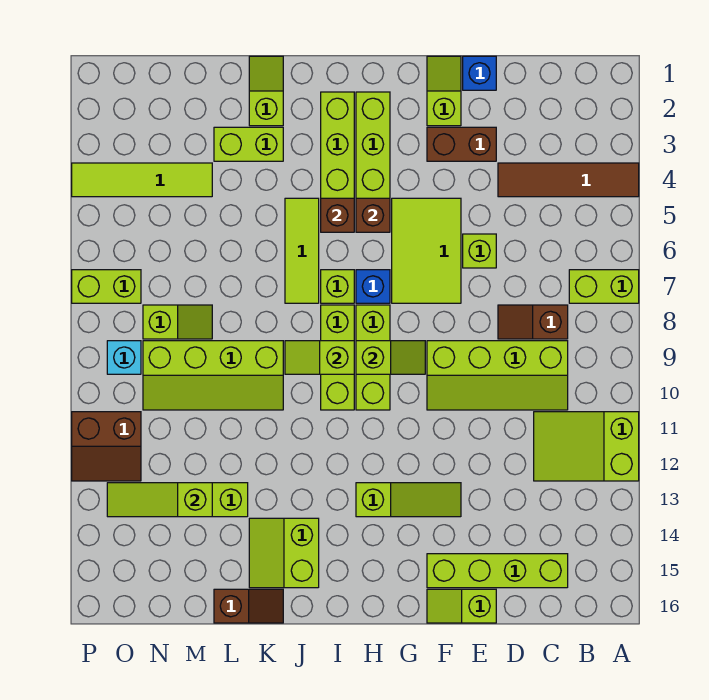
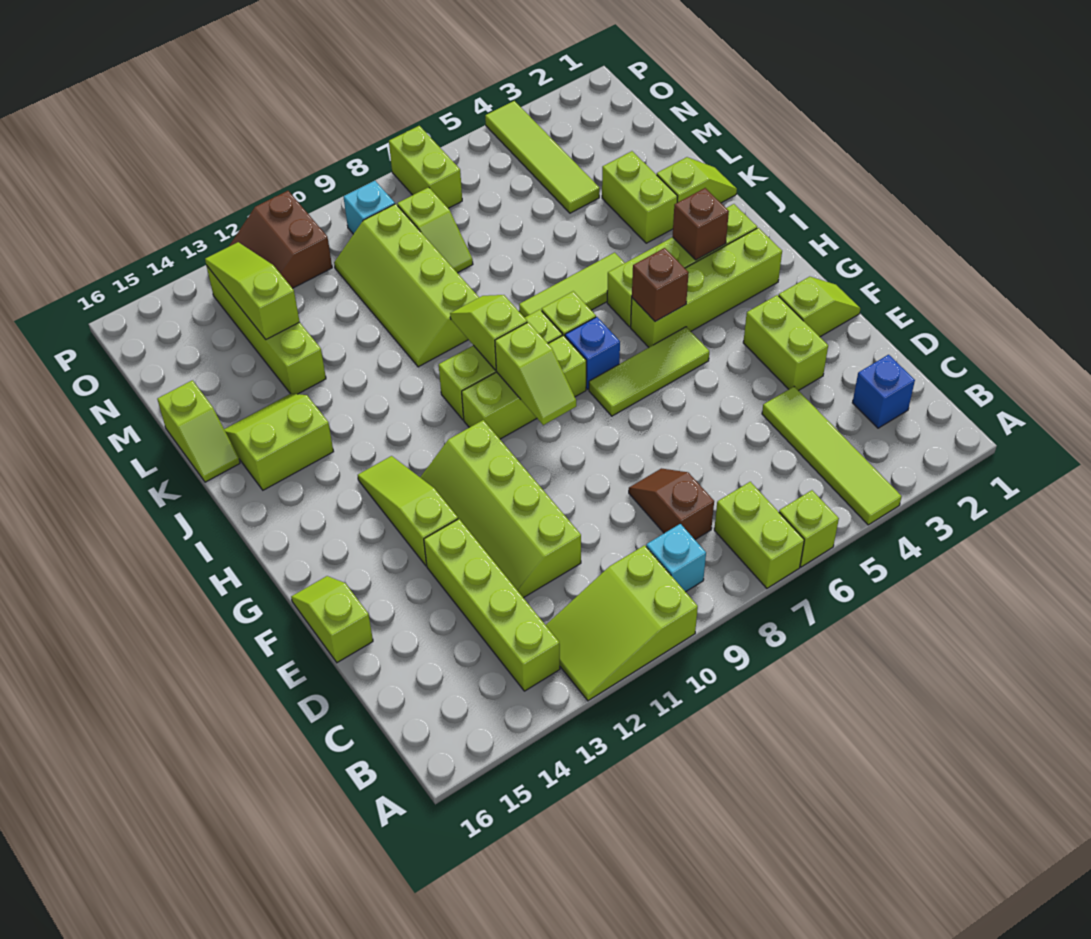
brown 1x4 tile [498,163,639,197] -> lime 1x4 tile [762,387,902,525]
lime 2x3 slope [534,412,639,481] -> lime 2x3 slope turned to [546,545,698,701]
none -> cyan 1x1 brick [646,524,706,592]
lime 2x4 slope [427,341,568,410] -> lime 2x4 slope moved to [420,420,581,598]
lime 1x4 brick [427,554,568,588] -> lime 1x4 brick moved to [424,519,560,691]
blue 1x1 brick [463,56,496,90] -> blue 1x1 brick moved to [852,355,915,428]
brown 1x2 brick [427,127,496,161] -> lime 1x2 brick [743,295,828,391]
lime 1x1 brick [463,234,496,268] -> lime 1x1 brick moved to [779,490,839,567]
lime 2x3 tile [392,198,461,303] -> lime 1x3 tile [589,327,709,416]
lime 1x3 slope [356,483,461,517] -> lime 1x3 slope turned to [358,456,458,566]
brown 1x1 brick [321,198,354,232] -> brown 1x1 brick moved to [673,188,729,260]
brown 1x2 slope [214,589,283,623] -> lime 1x2 slope [158,380,240,482]

